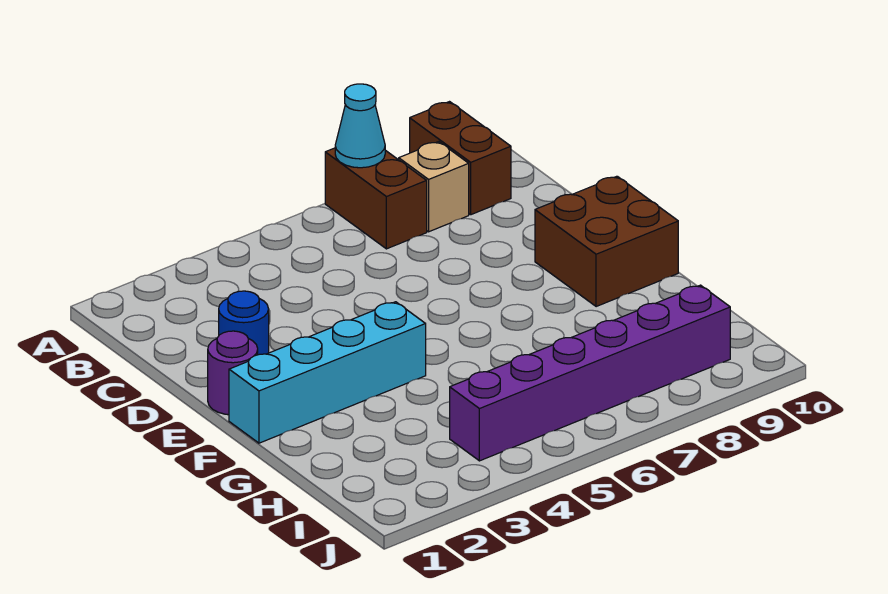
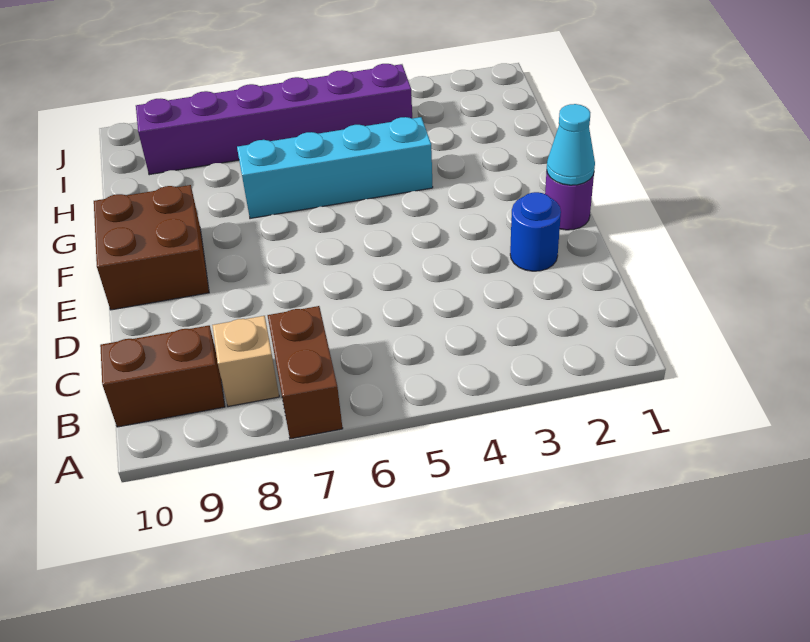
cyan 1x1 cone [335,84,385,168] -> cyan 1x1 cone moved to [547,104,595,185]
brown 1x2 brick [410,102,511,215] -> brown 1x2 brick turned to [100,326,225,427]
cyan 1x4 brick [229,302,426,443] -> cyan 1x4 brick moved to [237,117,433,219]

